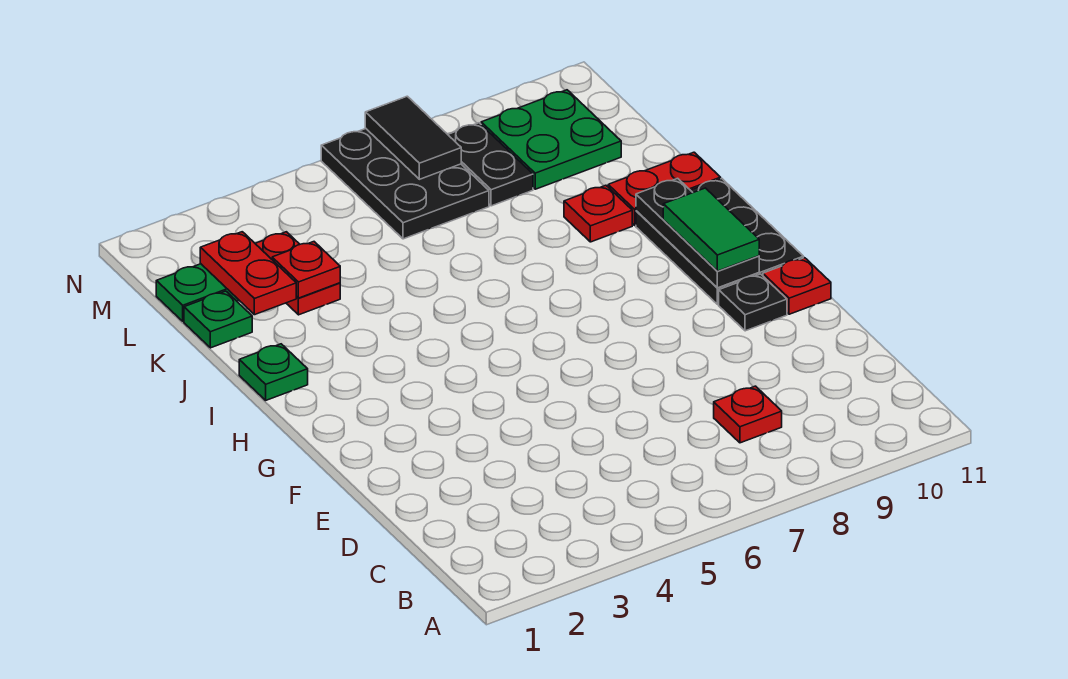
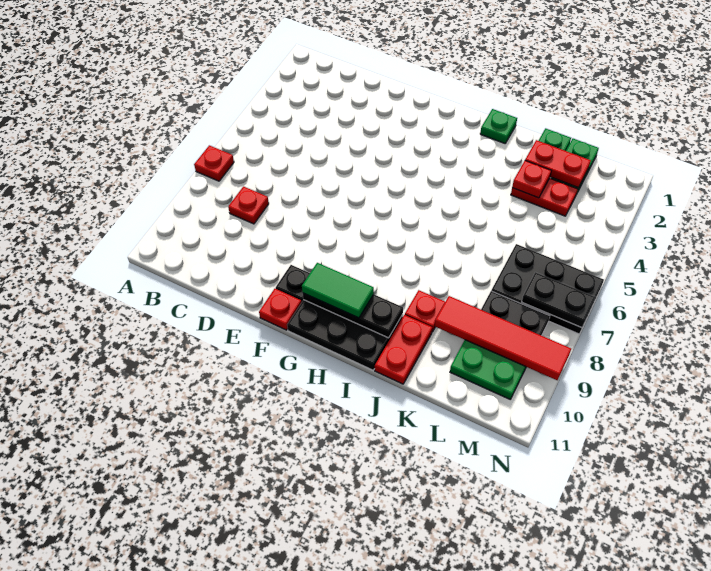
none -> red 1x1 plate [194,145,234,181]
none -> red 1x4 tile [435,296,571,380]
black 1x2 tile [365,96,461,179] -> black 1x2 plate [522,272,595,328]

